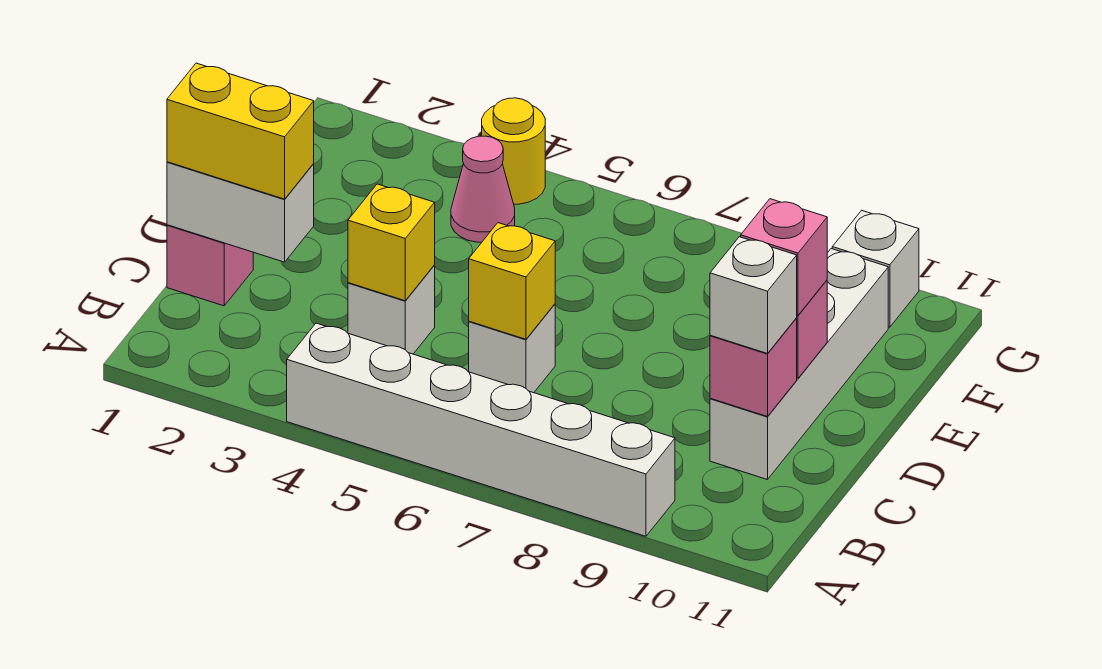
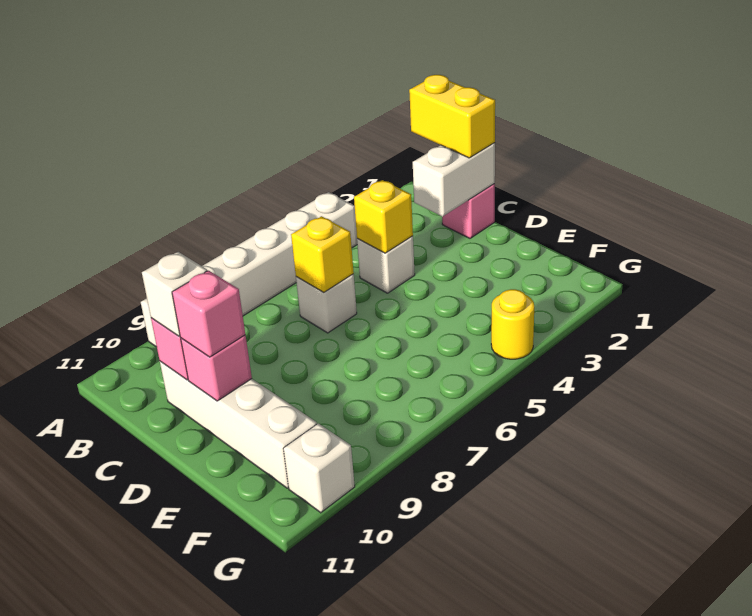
yellow 1x2 brick [167,63,314,199] -> yellow 1x2 brick turned to [409,75,495,158]
pink 1x1 cone [451,136,515,242] -> none

